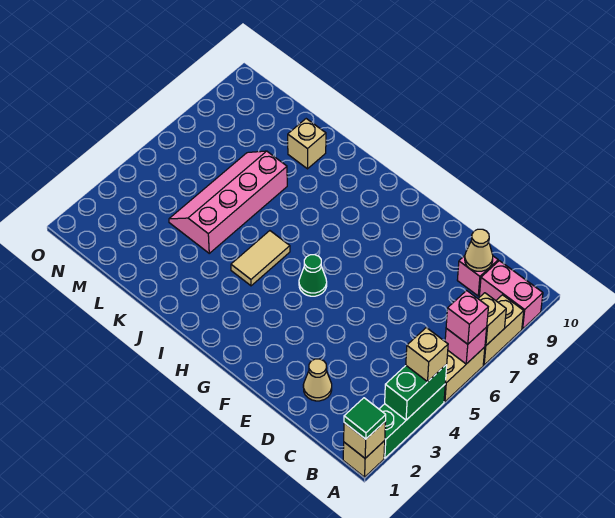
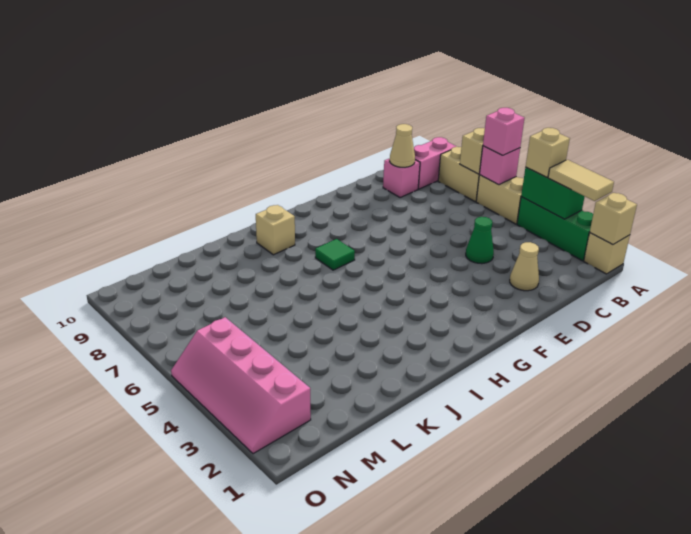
green 1x1 tile [344,398,386,439] -> green 1x1 tile moved to [315,239,355,270]
green 1x1 cone [299,255,327,296] -> green 1x1 cone moved to [466,217,494,264]
tan 1x2 tile [231,231,290,286] -> tan 1x2 tile moved to [548,160,614,201]
pink 2x4 slope [169,151,287,253] -> pink 2x4 slope moved to [171,317,311,454]
tan 1x1 brick [288,119,326,169] -> tan 1x1 brick moved to [256,205,295,255]

